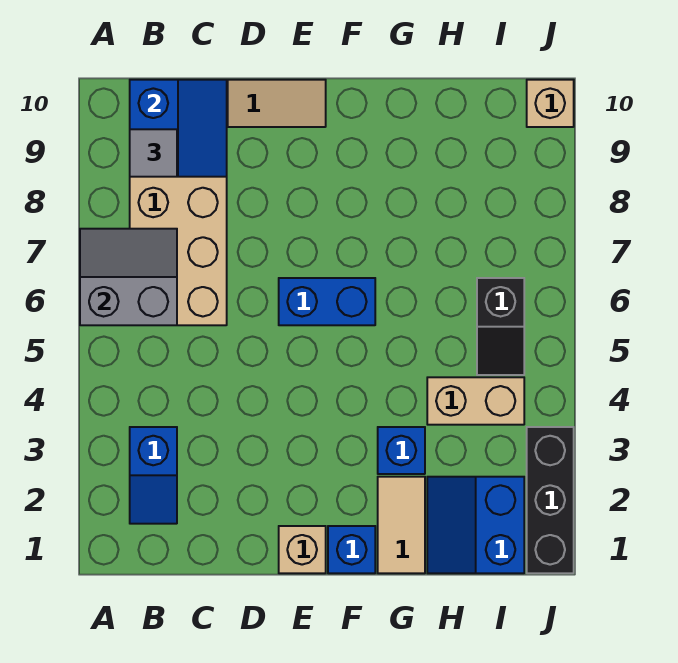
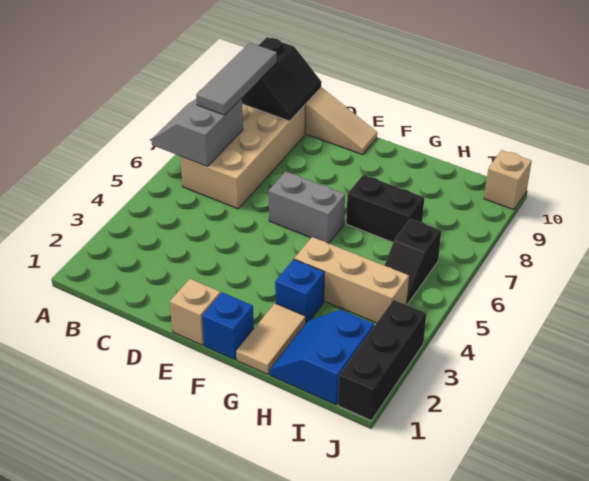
grey 2x2 slope [80,229,177,325] -> grey 2x2 slope turned to [151,98,243,166]
blue 1x2 slope [130,427,177,524] -> none
blue 2x2 slope [130,80,227,177] -> black 2x2 slope [242,37,321,121]
grey 1x1 tile [130,129,177,177] -> grey 1x3 tile [196,43,277,115]
blue 1x2 brick [279,278,375,325] -> grey 1x2 brick [269,172,345,243]
none -> black 1x2 brick [346,175,424,242]
tan 1x2 brick [427,377,524,425] -> tan 1x3 brick [294,237,409,323]

